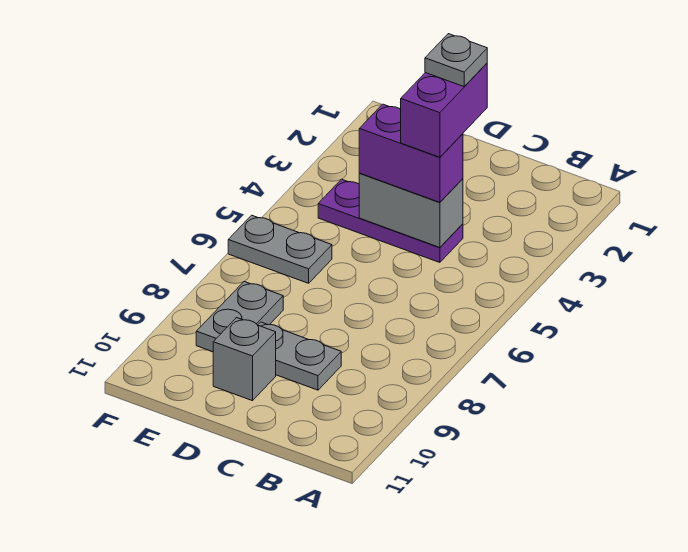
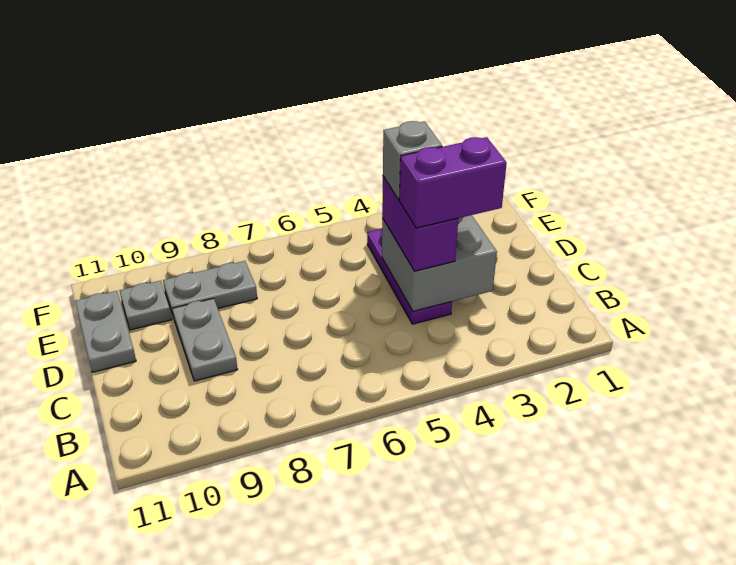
grey 1x1 plate [425,34,487,87] -> grey 1x1 plate moved to [120,281,172,330]
grey 1x2 brick [359,173,463,247] -> grey 2x2 brick [382,215,497,311]
grey 1x1 brick [213,318,276,401] -> grey 1x1 brick moved to [383,121,442,200]
grey 1x2 plate [228,215,332,283] -> grey 1x2 plate moved to [75,291,136,372]

